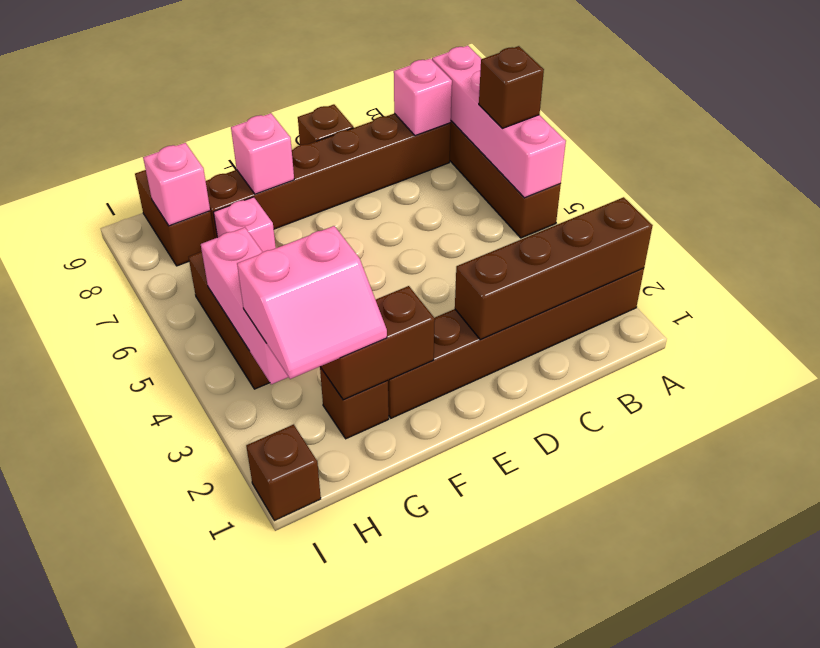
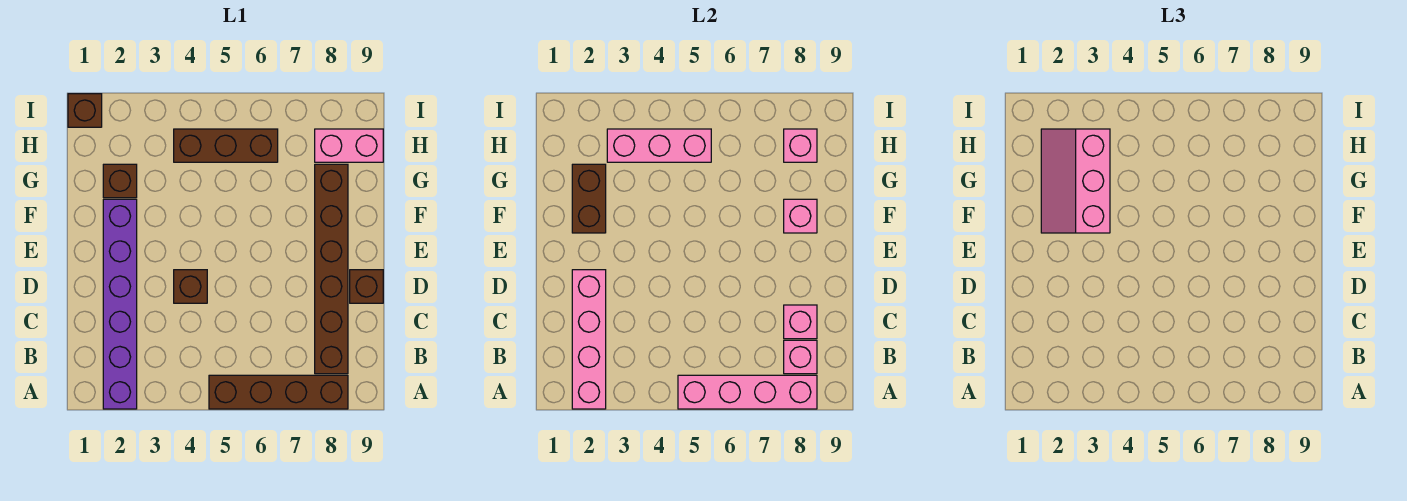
brown 1x6 brick [388,268,644,418] -> purple 1x6 brick [103,199,137,409]
brown 1x4 brick [455,197,653,340] -> pink 1x4 brick [572,270,606,409]
brown 1x1 brick [479,46,544,128] -> brown 1x1 brick moved to [174,270,207,303]
pink 2x2 slope [237,226,387,379] -> pink 2x3 slope [1041,129,1110,233]
pink 1x1 brick [213,197,276,252] -> pink 1x1 brick moved to [784,305,817,339]
brown 1x2 brick [135,170,215,266] -> pink 1x2 brick [315,129,383,162]

